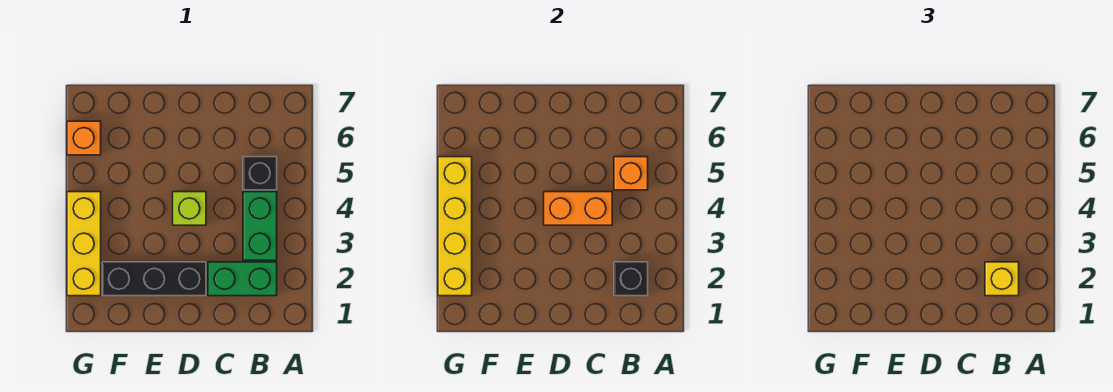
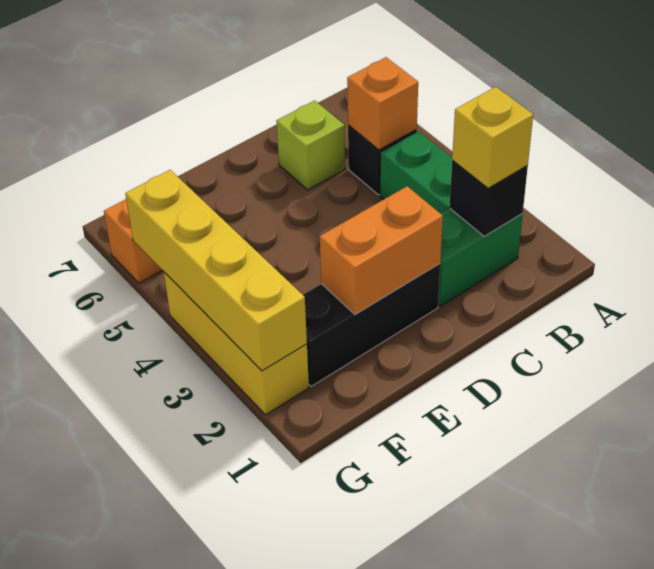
orange 1x2 brick [544,192,612,225] -> orange 1x2 brick moved to [320,186,443,314]
lime 1x1 brick [173,192,206,225] -> lime 1x1 brick moved to [276,100,345,190]

